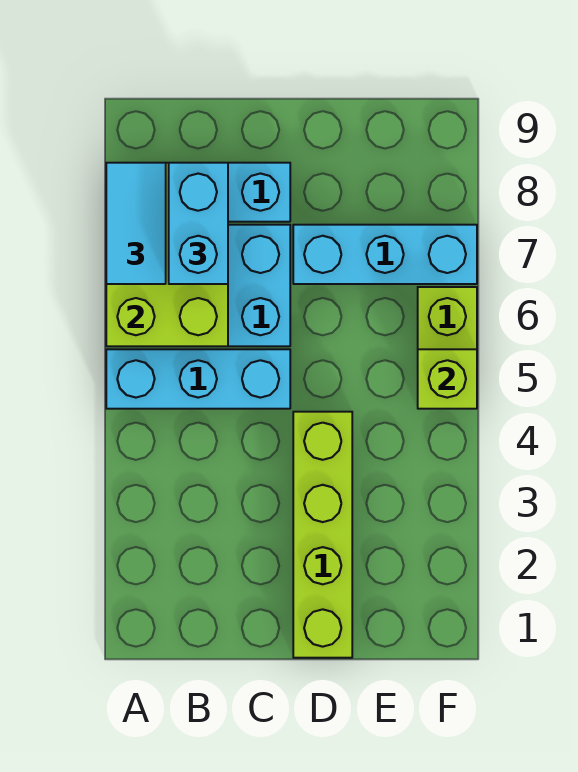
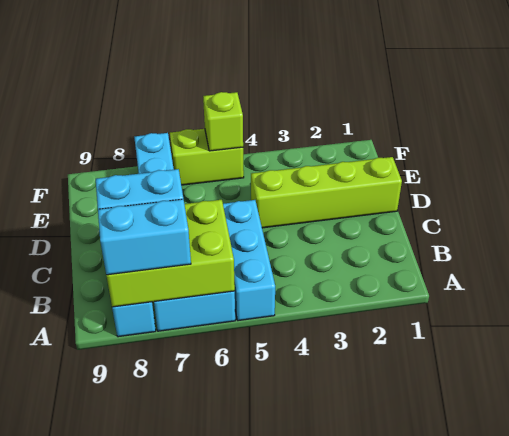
cyan 1x2 tile [106,163,166,284] -> cyan 1x2 brick [98,199,191,275]

